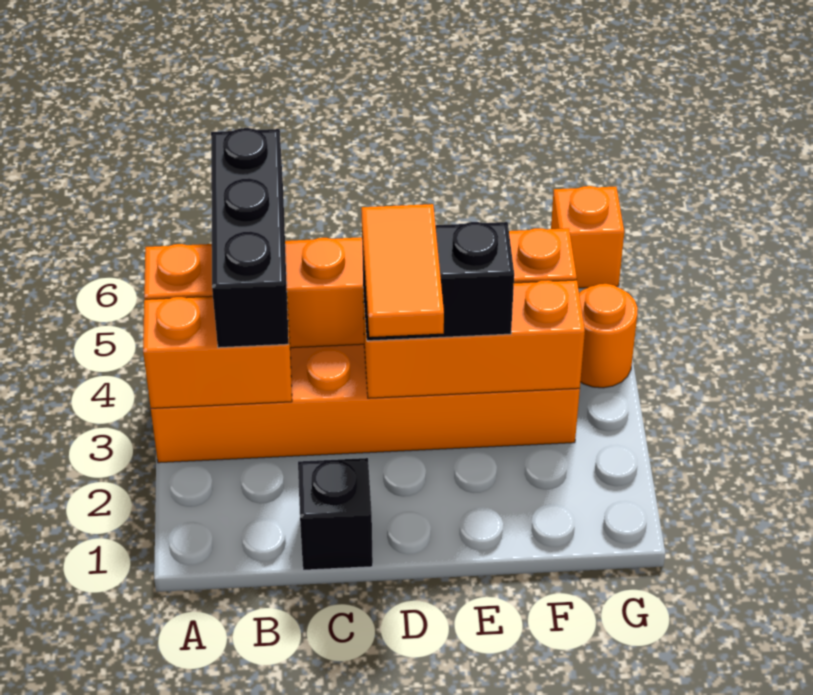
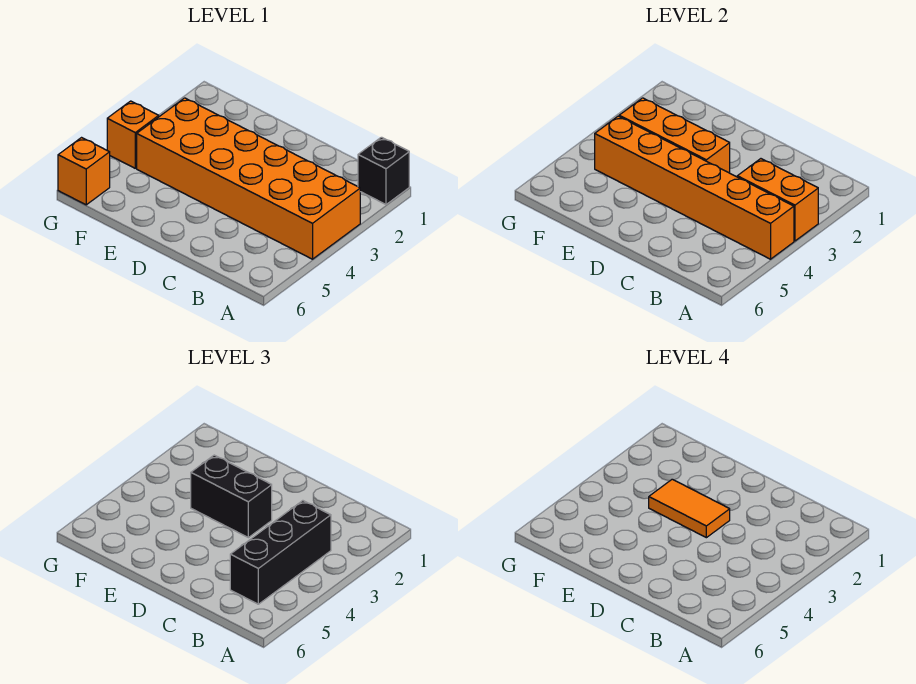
black 1x1 brick [298,458,373,570] -> black 1x1 brick moved to [358,137,409,204]
orange 1x2 tile [362,204,444,337] -> orange 1x2 tile turned to [649,479,730,538]
orange 1x1 round brick [579,284,638,388] -> orange 1x1 brick [107,101,159,168]

